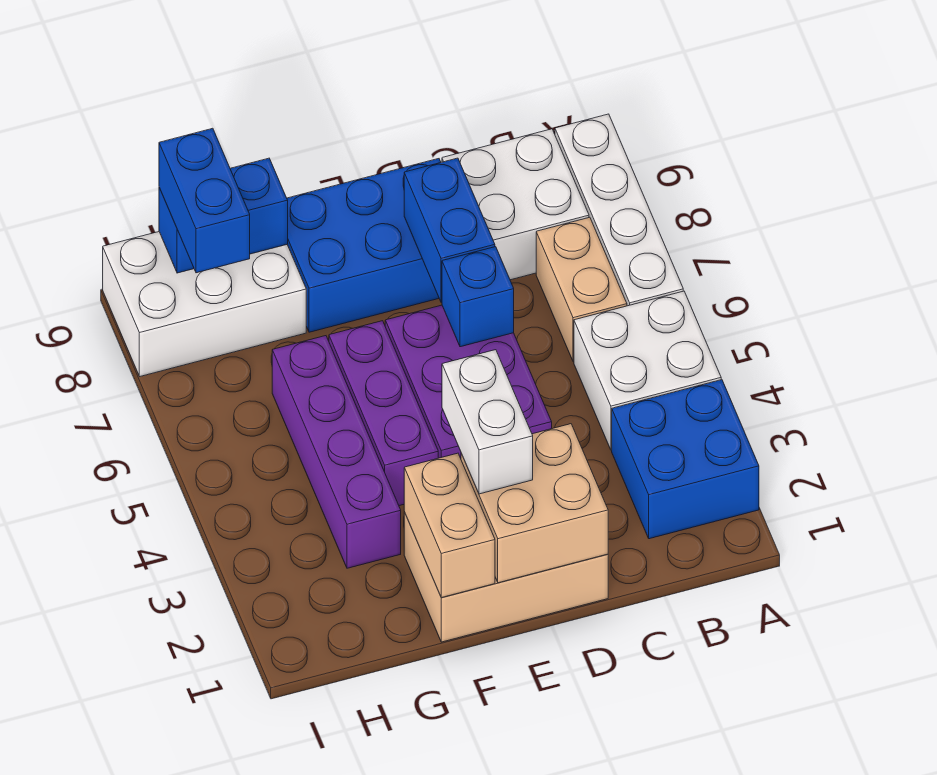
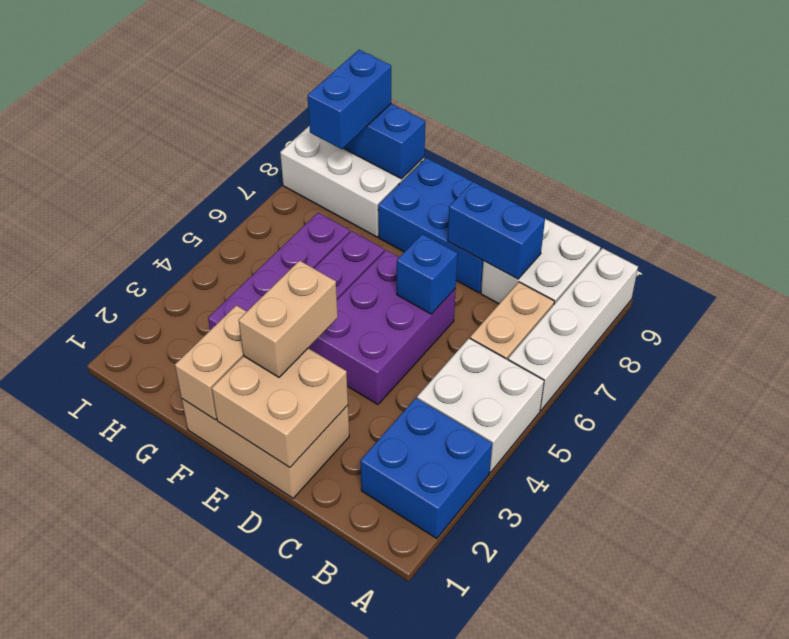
blue 1x2 brick [404,158,495,302] -> blue 1x2 brick turned to [448,182,545,279]
white 1x2 brick [442,350,533,494] -> tan 1x2 brick [239,261,338,377]

